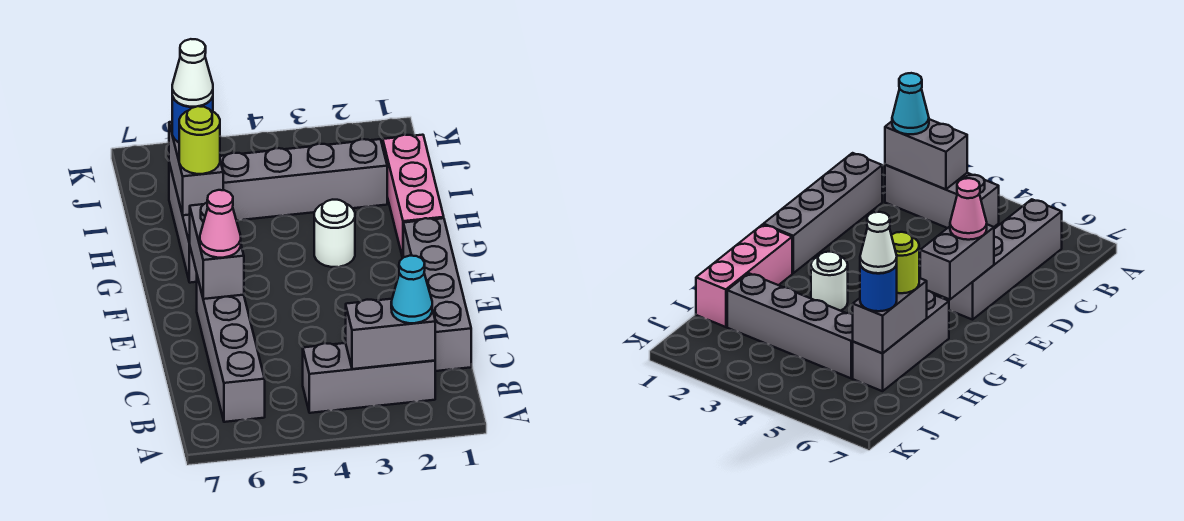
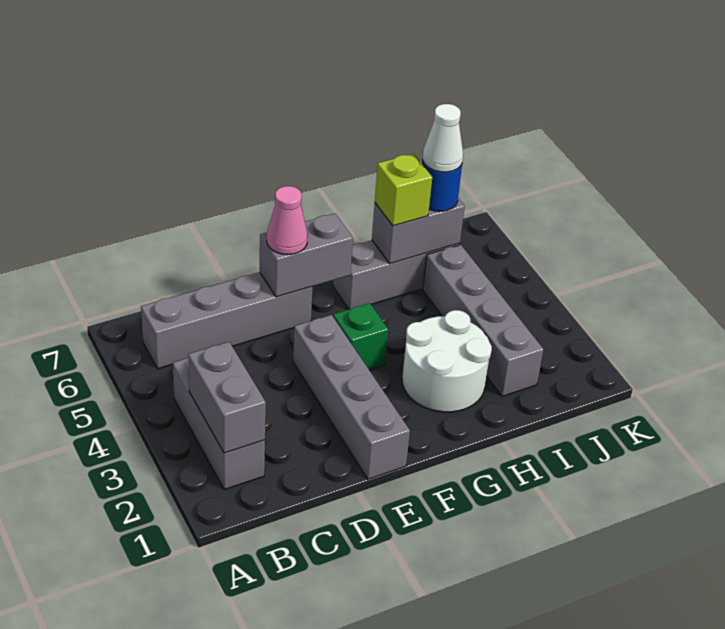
cyan 1x1 cone [391,256,432,323] -> none
grey 1x4 brick [403,218,471,371] -> grey 1x4 brick turned to [293,315,410,479]
none -> green 1x1 brick [333,303,388,370]
pink 1x3 brick [383,135,444,258] -> none
white 1x1 round brick [314,200,355,267] -> white 2x2 round brick [402,310,492,412]
lime 1x1 round brick [179,106,220,174] -> lime 1x1 brick [375,154,432,226]

